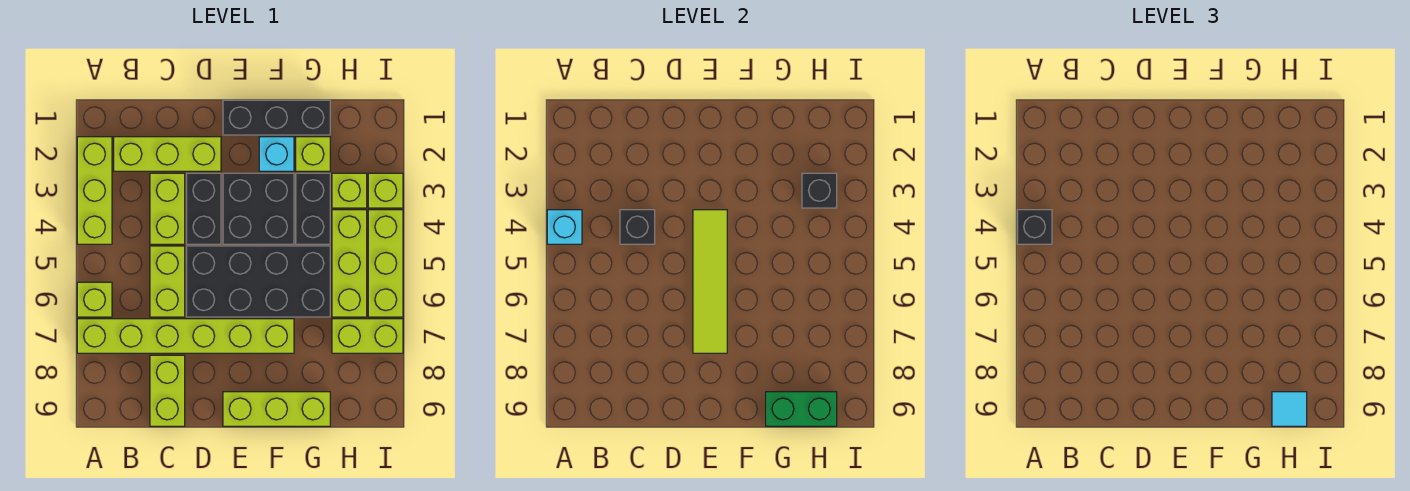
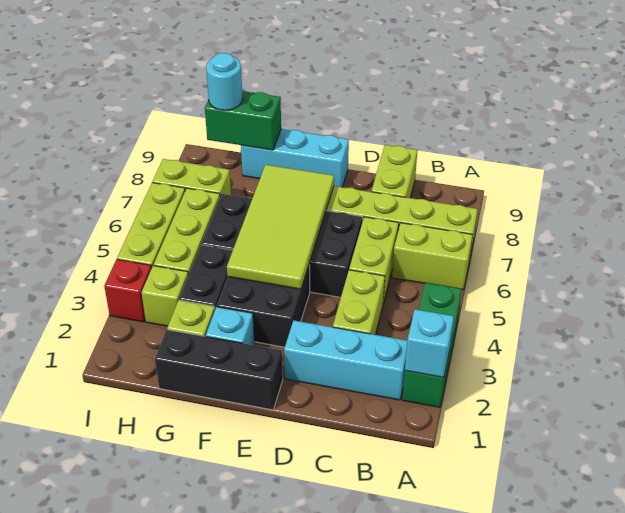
lime 1x3 brick [77,137,112,244] -> green 1x3 brick [402,283,462,407]
cyan 1x1 brick [547,210,582,244] -> cyan 1x1 brick moved to [405,309,454,378]
black 1x1 brick [1017,210,1052,244] -> none
lime 1x1 brick [77,282,112,317] -> lime 1x2 brick [392,223,473,290]
lime 1x3 brick [114,137,221,171] -> cyan 1x3 brick [284,320,407,400]
black 1x1 brick [620,210,655,244] -> none
black 1x2 brick [186,173,221,244] -> none
lime 1x4 tile [693,210,727,353] -> lime 2x4 tile [227,165,334,289]
lime 1x3 brick [223,392,330,426] -> cyan 1x3 brick [241,129,349,187]
black 1x1 brick [802,173,837,208] -> none
cyan 1x1 tile [1272,392,1307,426] -> cyan 1x1 round brick [206,53,242,110]
lime 1x1 brick [368,173,403,208] -> red 1x1 brick [104,259,152,322]

